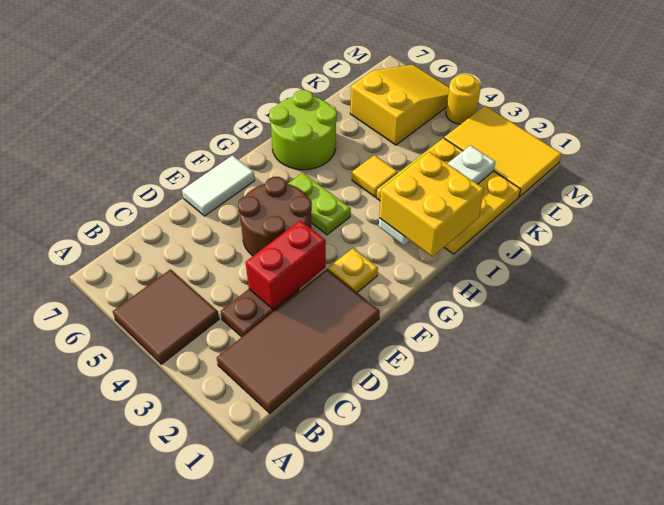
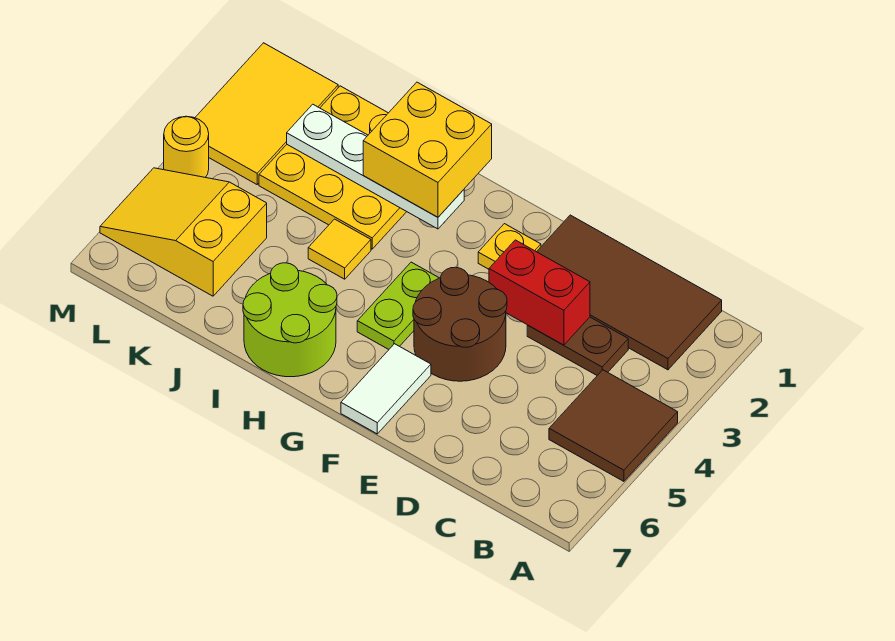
white 1x2 tile [182,156,255,216] -> white 1x2 tile turned to [341,344,431,434]

